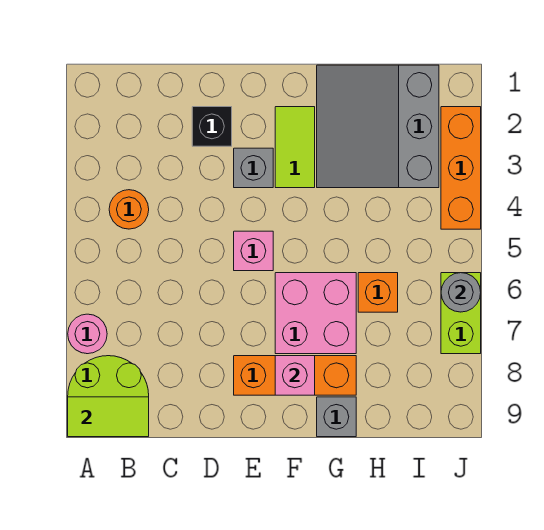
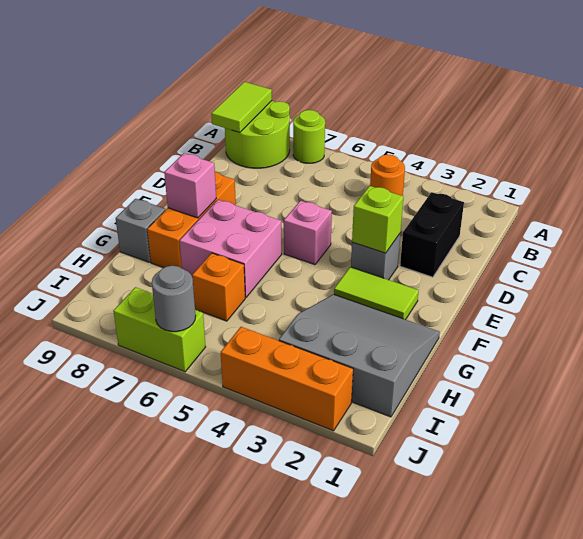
pink 1x1 round brick [68,314,107,354] -> lime 1x1 round brick [293,110,325,163]
black 1x1 brick [192,107,232,146] -> black 1x2 brick [400,192,464,277]
none -> lime 1x1 brick [352,186,403,253]

